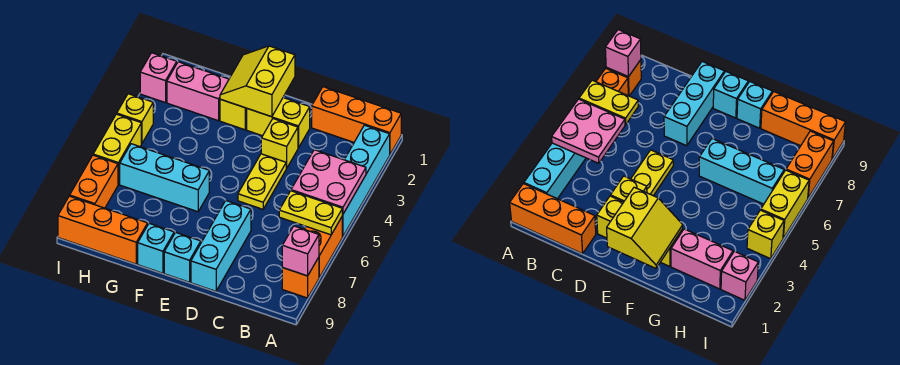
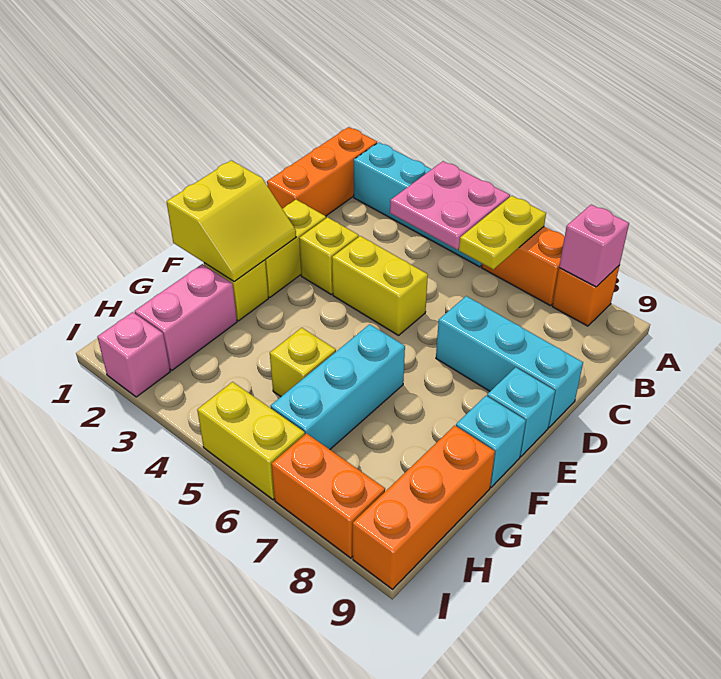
yellow 1x2 plate [238,154,286,209] -> yellow 1x2 brick [332,236,428,335]
yellow 2x2 slope [220,46,295,117] -> yellow 2x2 slope turned to [167,160,296,282]
yellow 1x1 brick [117,94,153,144] -> yellow 1x1 brick moved to [270,328,336,397]

